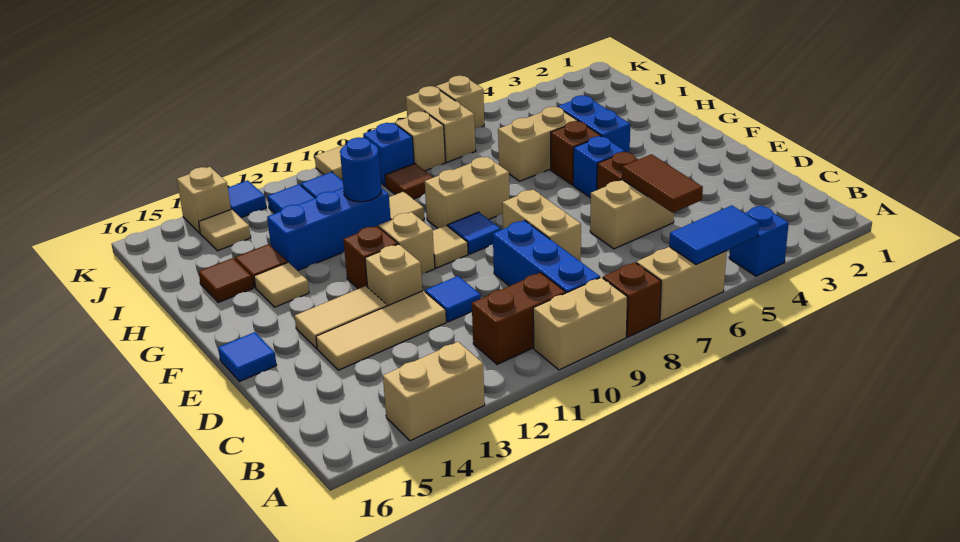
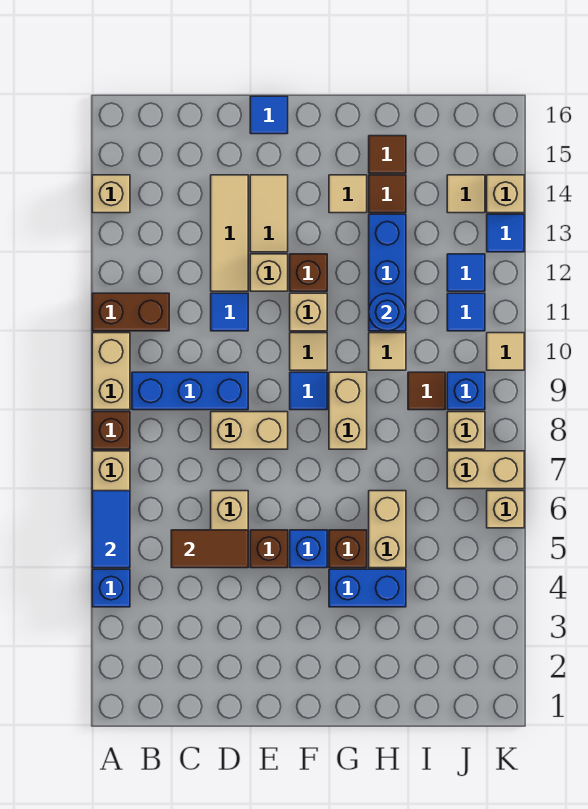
tan 1x2 brick [383,342,485,441] -> tan 1x1 brick [92,175,130,213]
brown 1x2 brick [472,273,566,365] -> brown 1x2 brick turned to [92,293,169,331]

